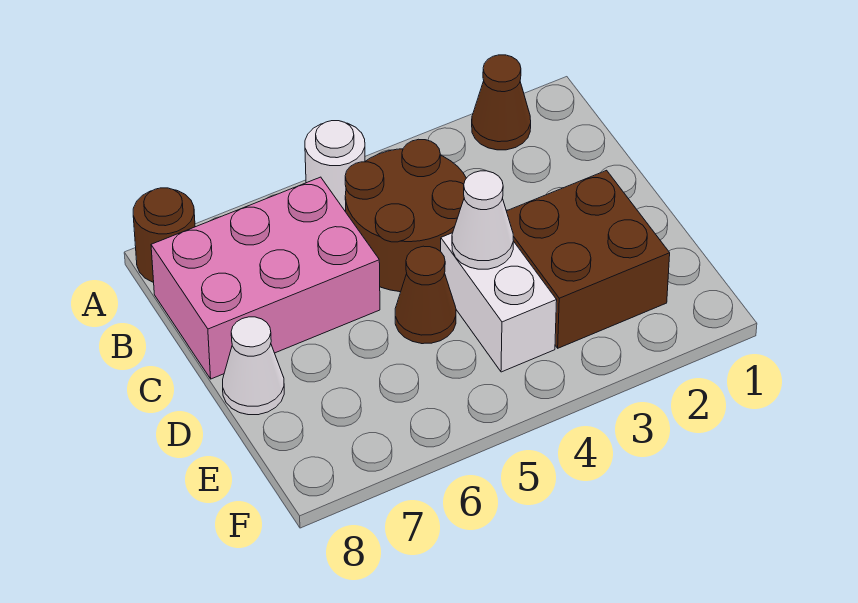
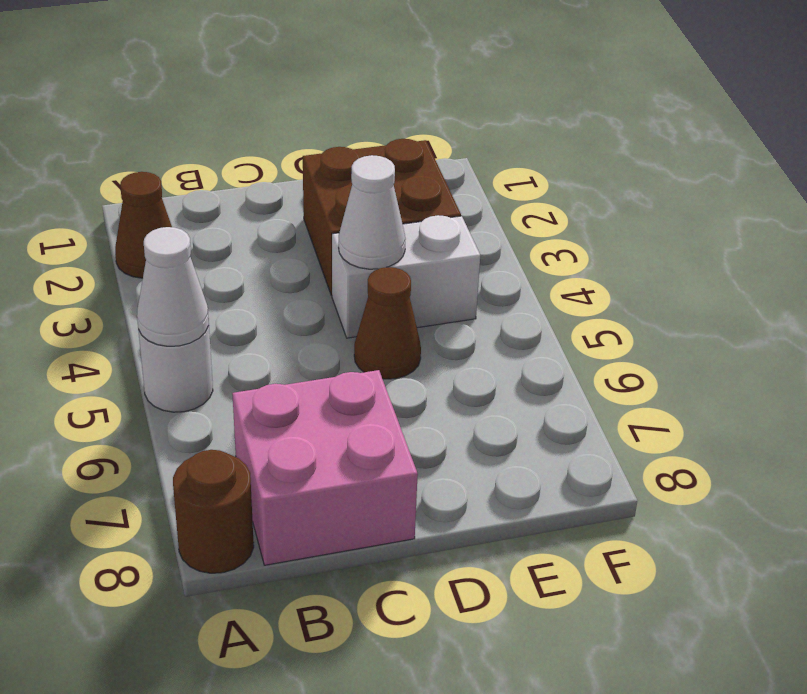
brown 2x2 round brick [345,139,466,292] -> none
pink 2x3 brick [151,177,380,379] -> pink 2x2 brick [232,370,418,565]
white 1x1 cone [223,317,284,415] -> white 1x1 cone moved to [137,227,209,346]

